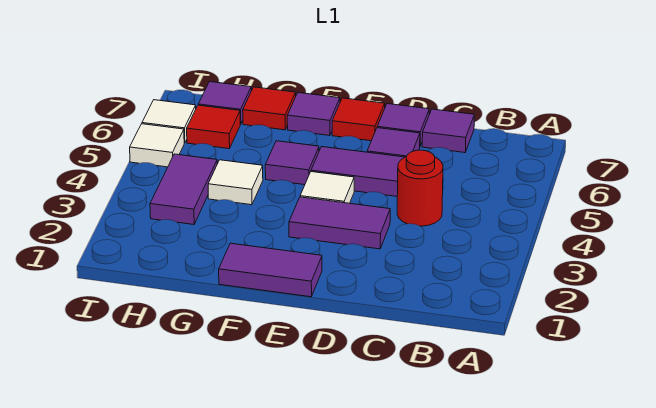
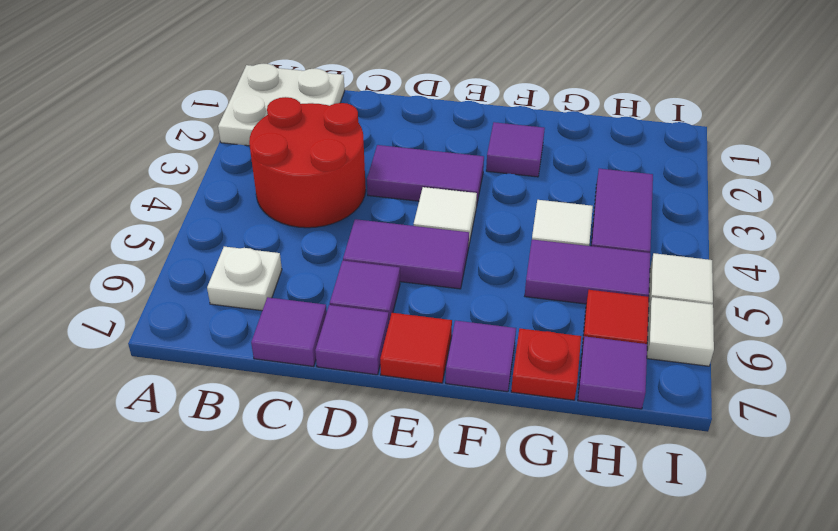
none -> white 2x2 plate [218,64,345,146]
none -> white 1x1 plate [207,247,282,311]
red 1x1 round brick [397,150,443,226] -> red 2x2 round brick [249,97,366,228]
purple 1x2 tile [219,243,322,297] -> purple 1x2 tile moved to [525,239,650,304]
purple 1x1 tile [265,141,319,185] -> purple 1x1 tile moved to [486,122,545,177]
red 1x1 tile [243,87,296,130] -> red 1x1 plate [511,329,581,400]

